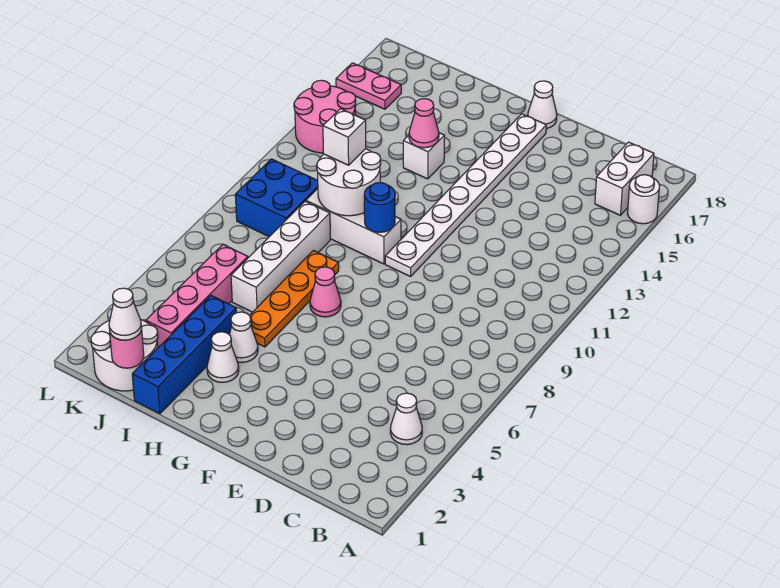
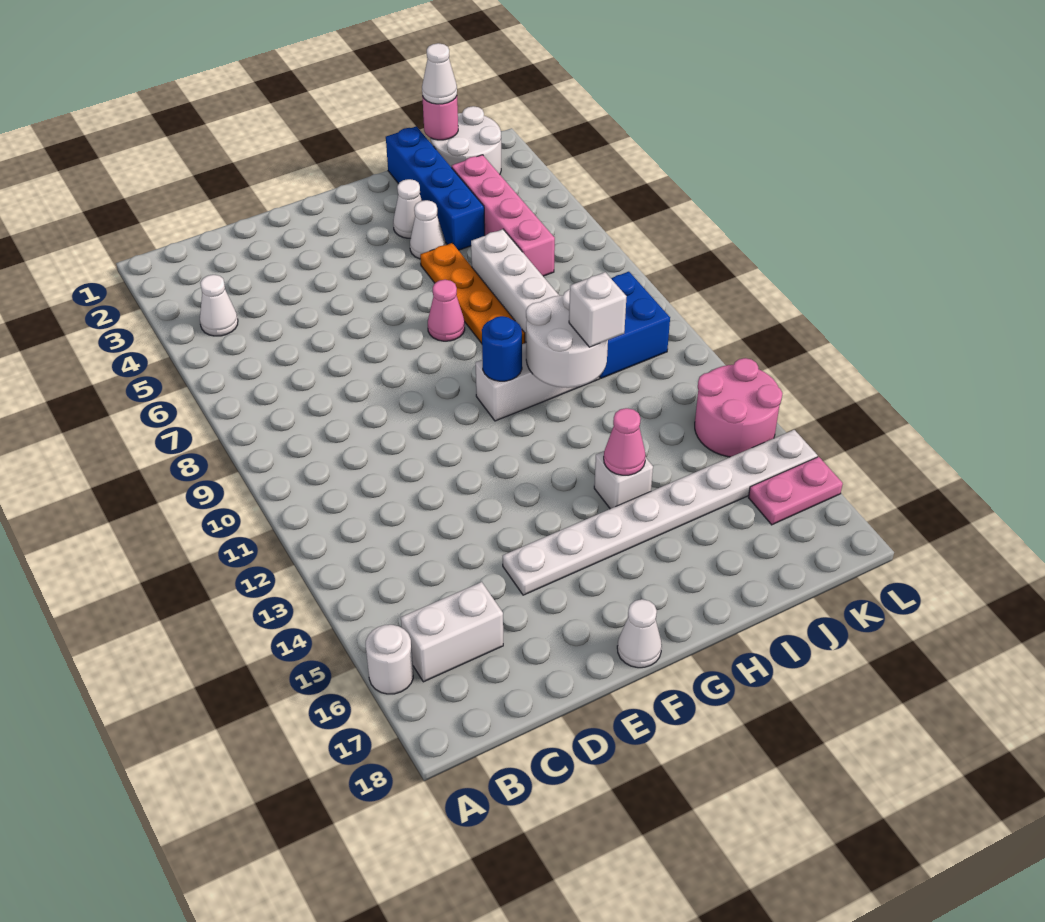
white 1x2 brick [595,142,654,215] -> white 1x2 brick turned to [401,582,503,682]
white 1x8 plate [385,114,546,277] -> white 1x8 plate turned to [503,430,818,595]

